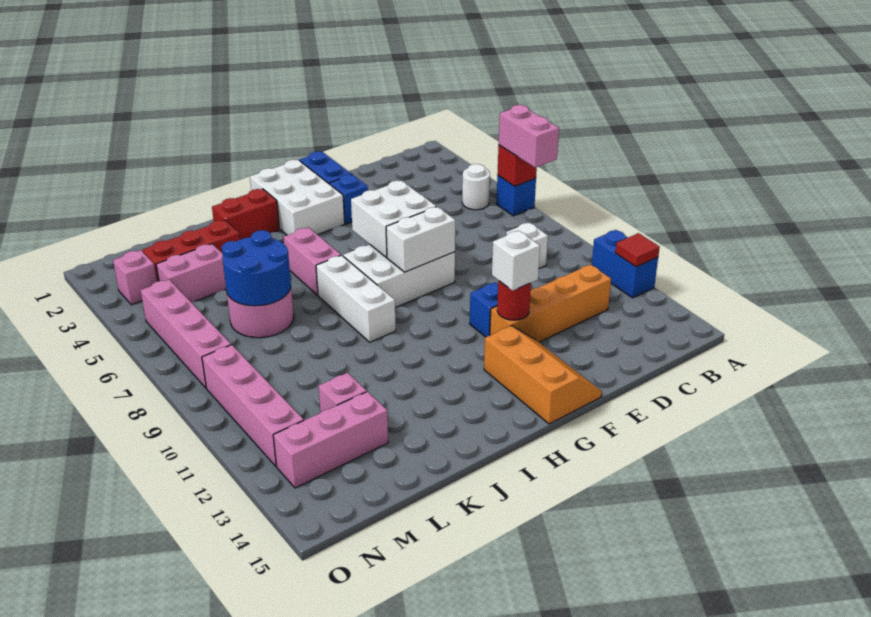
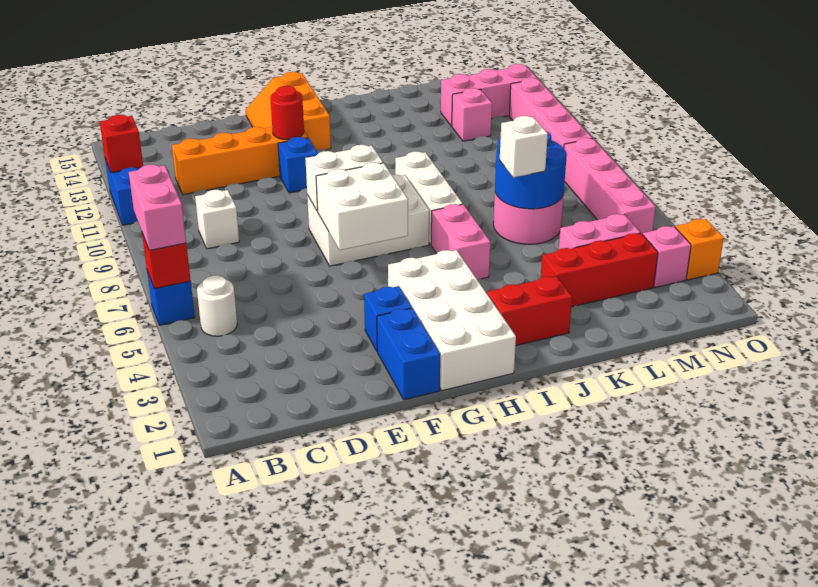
red 1x1 tile [615,233,660,267] -> red 1x1 brick [100,115,143,173]
white 1x1 brick [492,231,540,291] -> white 1x1 brick moved to [500,116,548,177]
white 2x3 brick [250,160,345,235] -> white 2x4 brick [388,250,516,391]
none -> orange 1x1 brick [675,219,724,280]

